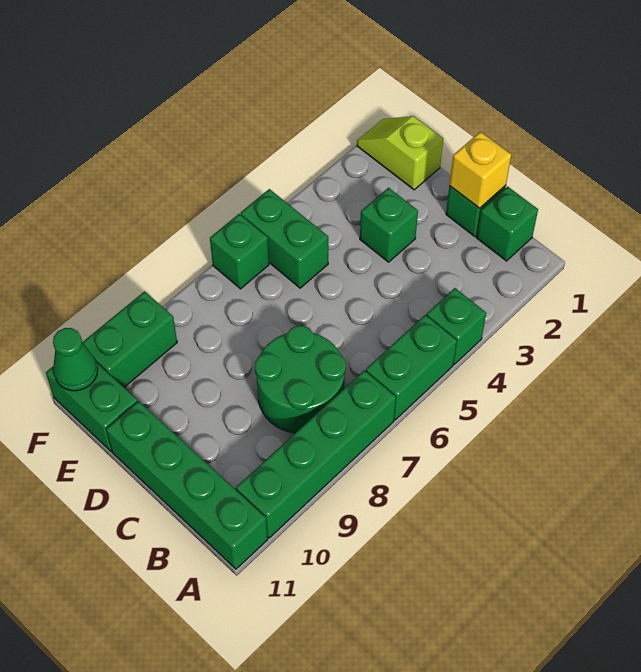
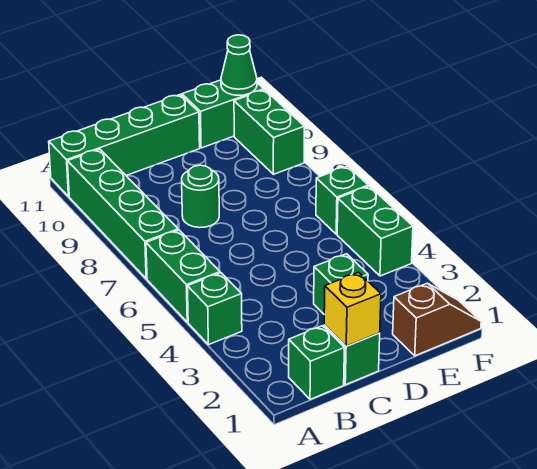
green 2x2 round brick [255,326,346,433] -> green 1x1 round brick [182,165,219,228]
lime 1x2 slope [357,116,443,190] -> brown 1x2 slope [393,283,481,356]
green 1x2 brick [241,189,328,288] -> green 1x2 brick turned to [337,186,413,276]

